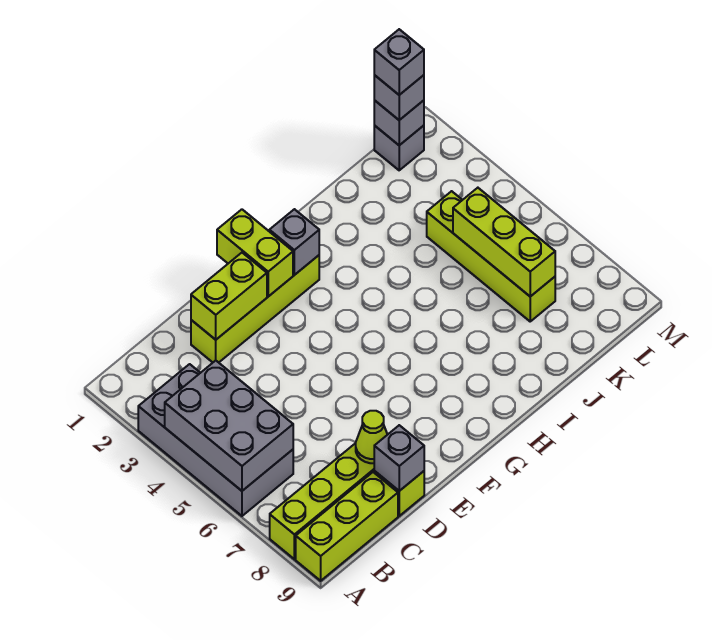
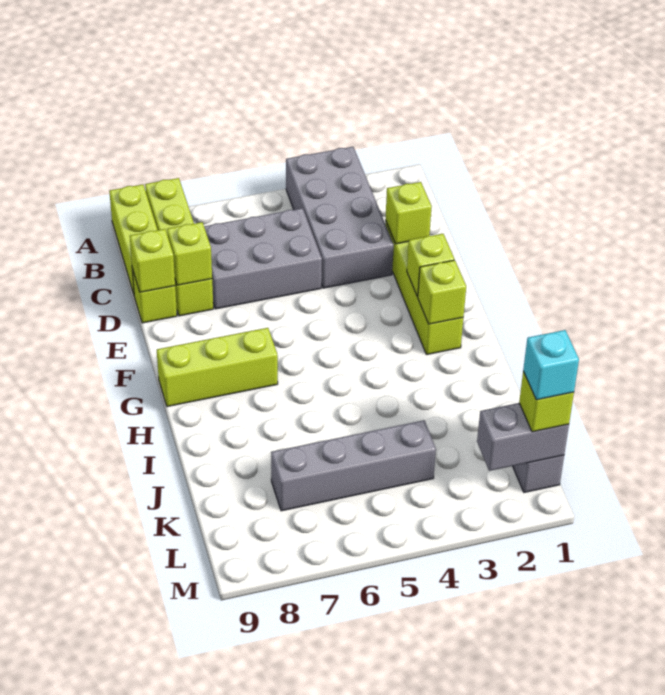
grey 2x4 brick [138,364,293,516] -> grey 2x4 brick turned to [286,147,394,288]
grey 2x3 brick [165,361,293,491] -> grey 2x3 brick moved to [204,208,322,309]
lime 1x2 brick [191,253,267,340] -> lime 1x1 brick [385,182,432,244]
lime 1x1 cone [356,411,387,463] -> lime 1x1 brick [167,222,212,285]
grey 1x1 brick [374,425,424,491] -> lime 1x1 brick [130,229,175,292]
lime 1x2 brick [217,209,293,297] -> lime 1x1 brick [407,234,454,297]
grey 1x1 brick [269,209,319,275] -> lime 1x1 brick [418,260,466,324]
lime 1x4 brick [427,191,555,321] -> grey 1x4 brick [271,420,436,511]
lime 1x3 brick [453,188,555,297] -> lime 1x3 brick moved to [157,328,278,407]
grey 1x1 brick [374,100,424,145] -> grey 1x2 brick [477,403,569,471]
grey 1x1 brick [374,75,424,120] -> lime 1x1 brick [519,371,574,432]
grey 1x1 brick [374,29,424,95] -> cyan 1x1 brick [523,330,579,400]

